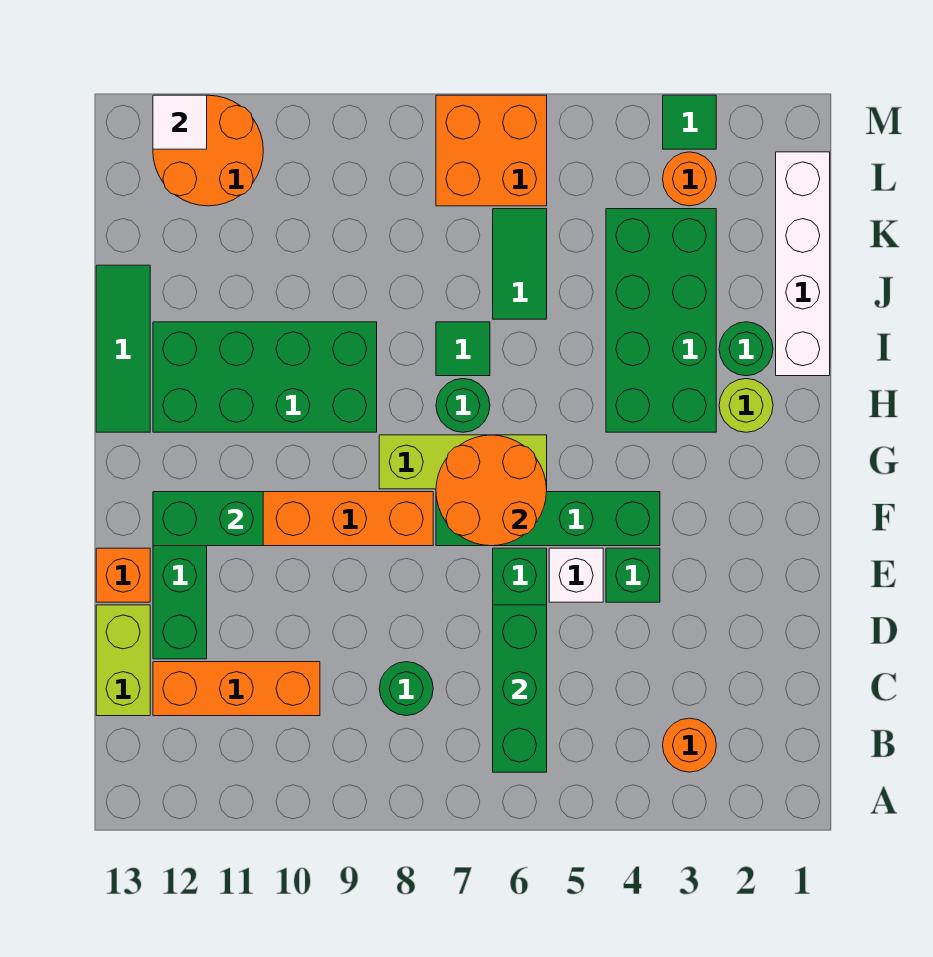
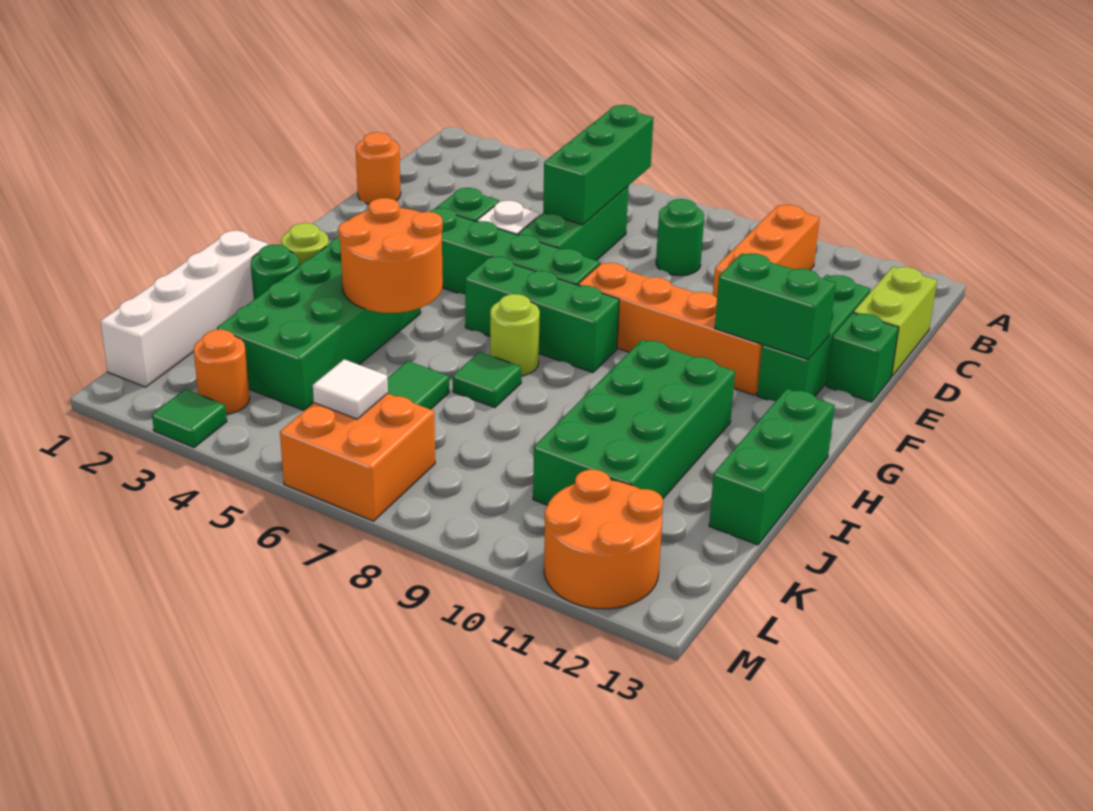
orange 1x1 round brick [663,718,716,772] -> orange 1x1 round brick moved to [356,132,401,204]
orange 1x3 brick [153,662,320,716] -> orange 1x3 brick turned to [713,205,820,298]
orange 1x1 brick [96,548,150,602] -> green 1x1 brick [826,313,899,402]
orange 2x2 round brick [436,435,547,546] -> orange 2x2 round brick moved to [338,198,443,313]
lime 1x3 brick [379,435,547,489] -> green 1x3 brick [465,257,619,373]
green 1x1 round brick [436,379,490,432] -> lime 1x1 round brick [490,294,540,376]
green 2x4 brick [153,322,377,432] -> green 2x4 brick turned to [533,340,735,505]
green 1x3 tile [96,265,150,432] -> green 1x3 brick [709,389,835,545]
white 1x1 tile [153,95,207,149] -> white 1x1 tile moved to [313,359,388,419]

